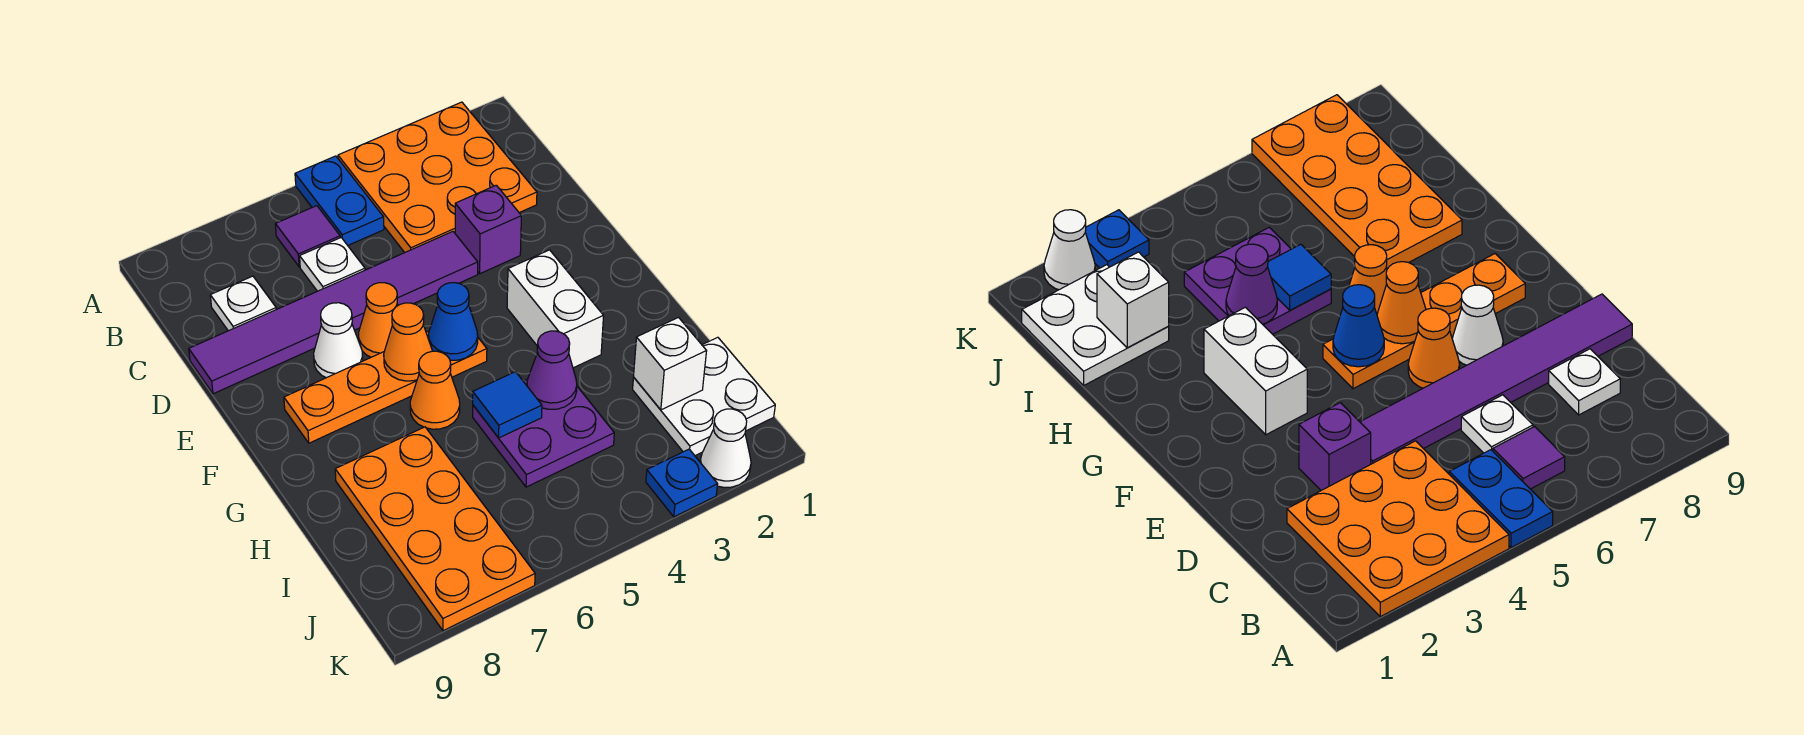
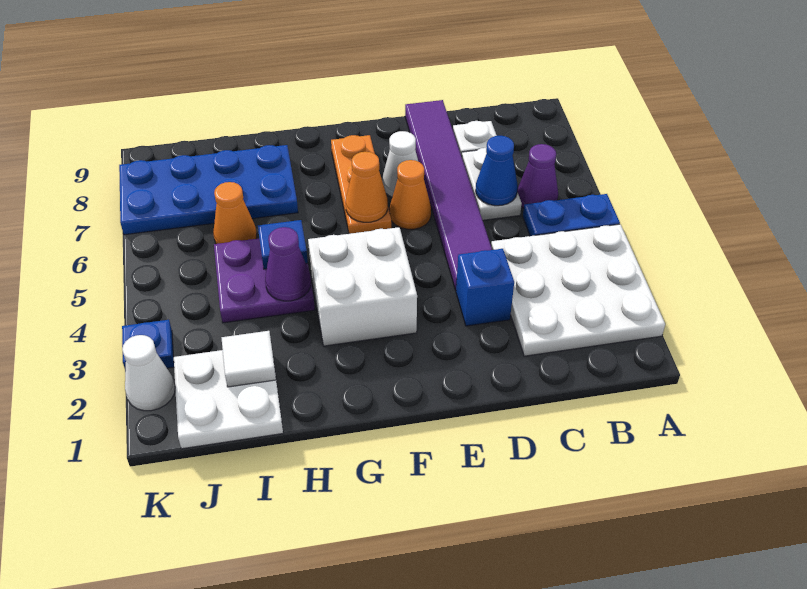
orange 3x3 plate [338,102,537,253] -> white 3x3 plate [491,224,665,356]
purple 1x1 tile [275,206,340,267] -> purple 1x1 cone [517,144,558,208]
white 1x1 plate [300,238,365,291] -> white 1x2 plate [462,148,522,220]
purple 1x1 brick [455,185,521,274] -> blue 1x1 brick [456,249,514,326]
white 1x2 brick [507,250,604,368] -> white 2x2 brick [308,227,417,346]
orange 1x4 plate [284,331,487,443] -> orange 1x3 plate [331,135,391,234]
blue 1x1 cone [429,283,478,360] -> blue 1x1 cone moved to [476,136,518,206]
orange 1x1 cone [410,351,460,429] -> orange 1x1 cone moved to [213,182,257,244]
orange 2x4 plate [335,427,535,631] -> blue 2x4 plate [119,145,298,235]
white 1x1 brick [634,318,707,410] -> white 1x1 tile [222,331,276,387]

